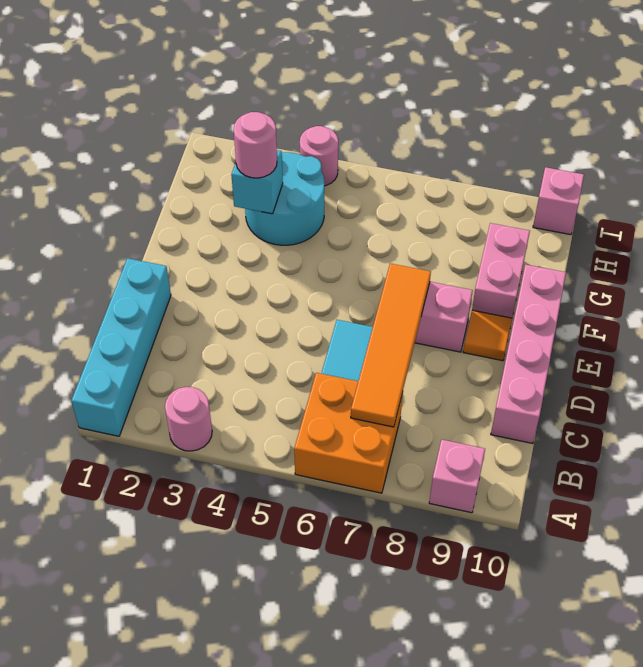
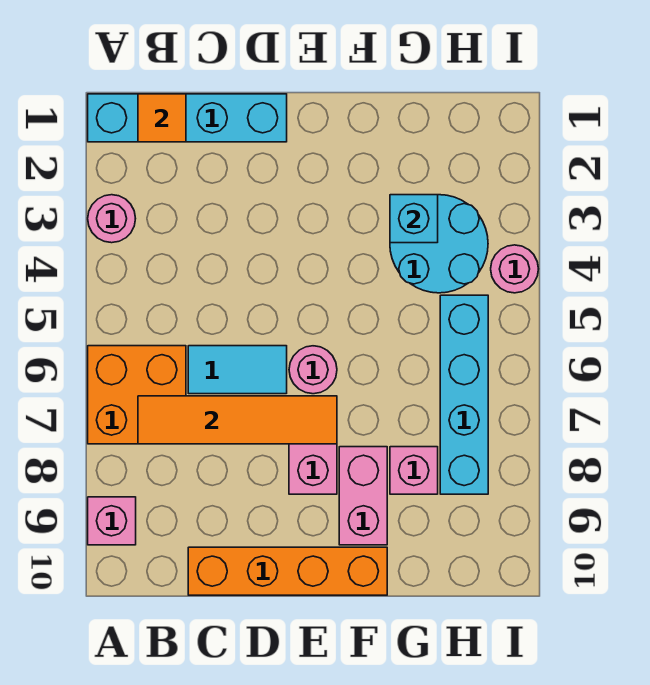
pink 1x4 brick [491,265,566,443] -> orange 1x4 brick [188,547,387,595]
orange 1x1 tile [463,310,512,361] -> orange 1x1 tile moved to [138,94,186,142]
pink 1x2 brick [472,223,530,318] -> pink 1x2 brick turned to [339,447,387,545]
pink 1x1 round brick [234,112,277,178] -> pink 1x1 round brick moved to [289,346,337,394]
none -> cyan 1x4 brick [440,295,488,494]
pink 1x1 brick [533,167,584,235] -> pink 1x1 brick moved to [390,447,438,494]

